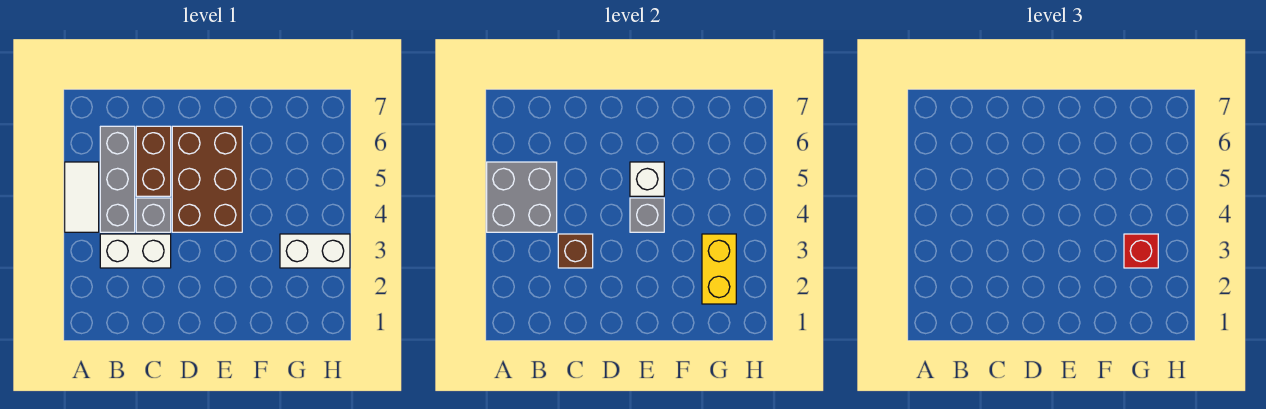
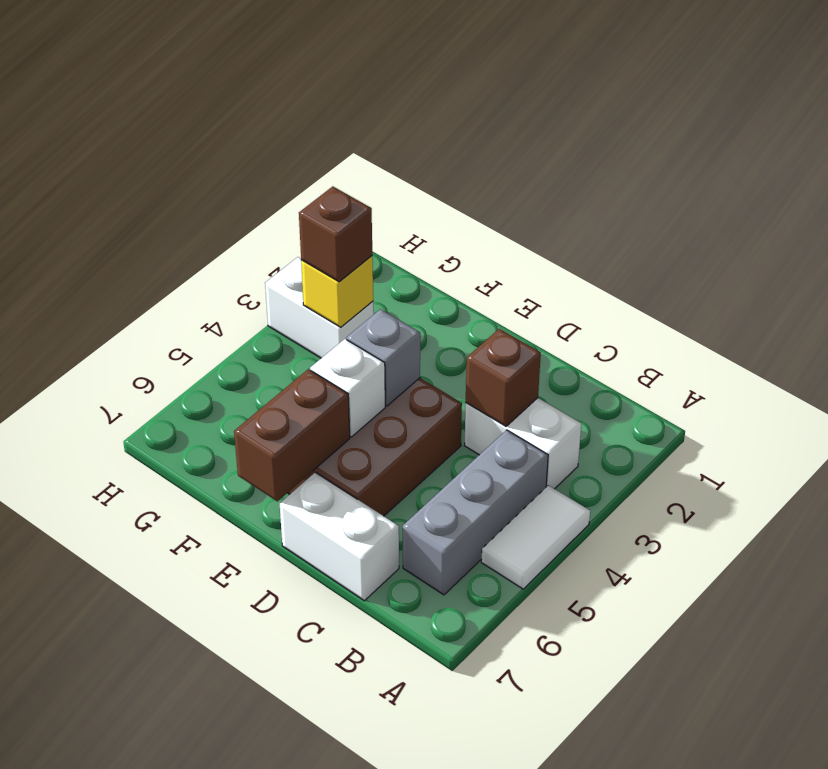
grey 2x2 brick [487,162,557,232] -> none
grey 1x1 brick [136,198,171,232] -> none
brown 1x2 brick [136,126,171,196] -> brown 1x2 brick moved to [234,369,350,501]
none -> white 1x2 brick [280,472,399,601]
yellow 1x2 brick [702,234,736,304] -> yellow 1x1 brick [301,256,373,327]
red 1x1 brick [1124,234,1158,268] -> brown 1x1 brick [299,186,372,282]

